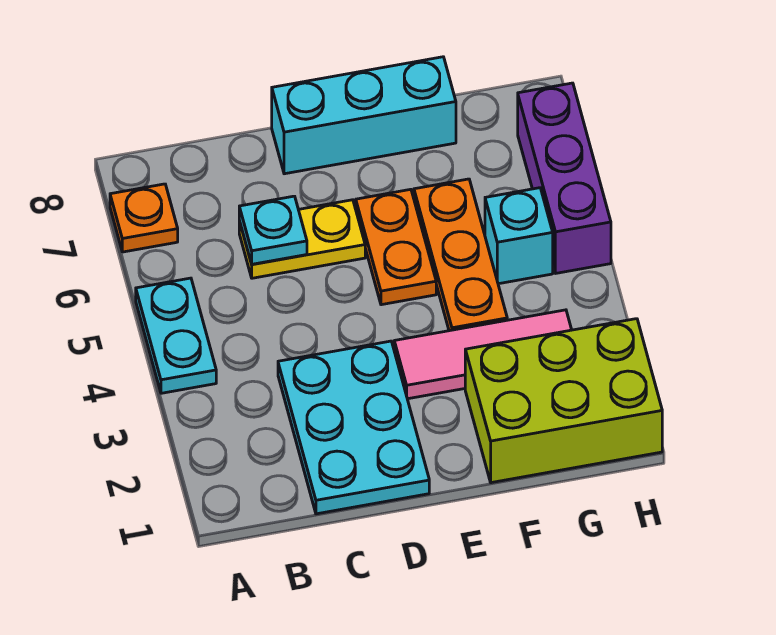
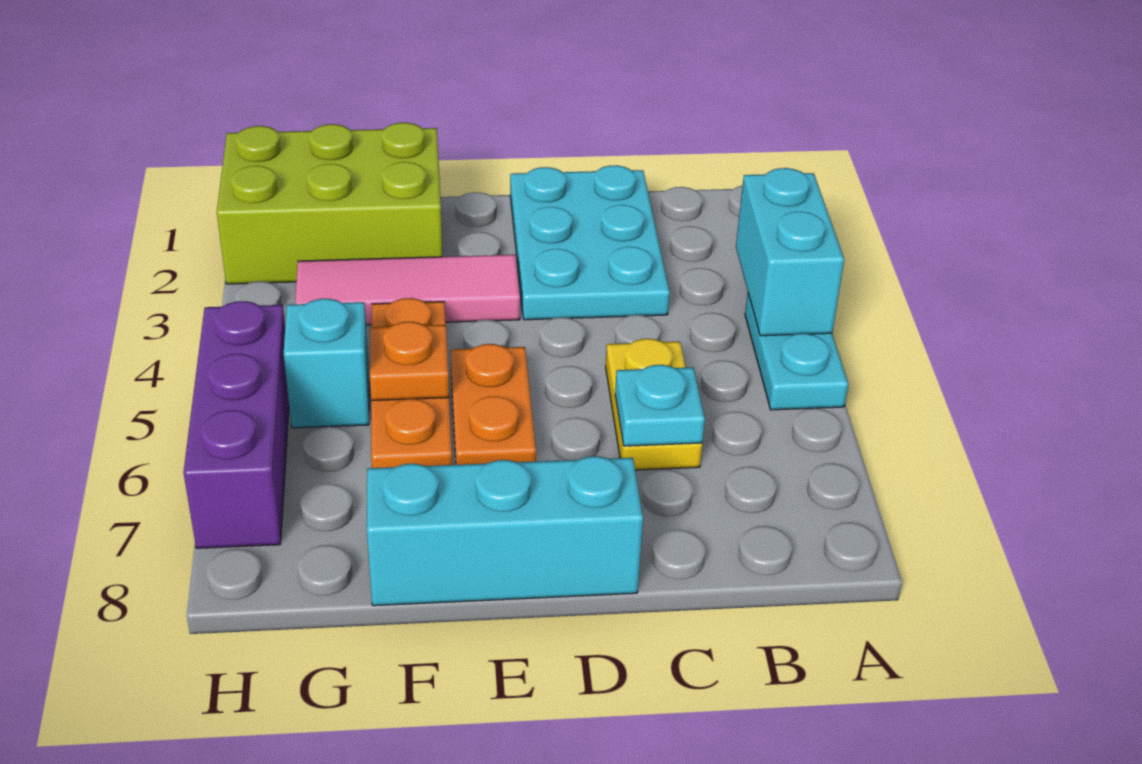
none -> cyan 1x2 brick [736,168,844,336]
orange 1x1 plate [110,184,178,252] -> orange 1x1 plate moved to [370,322,449,401]
yellow 1x2 plate [239,200,365,278] -> yellow 1x2 plate turned to [606,339,702,470]

